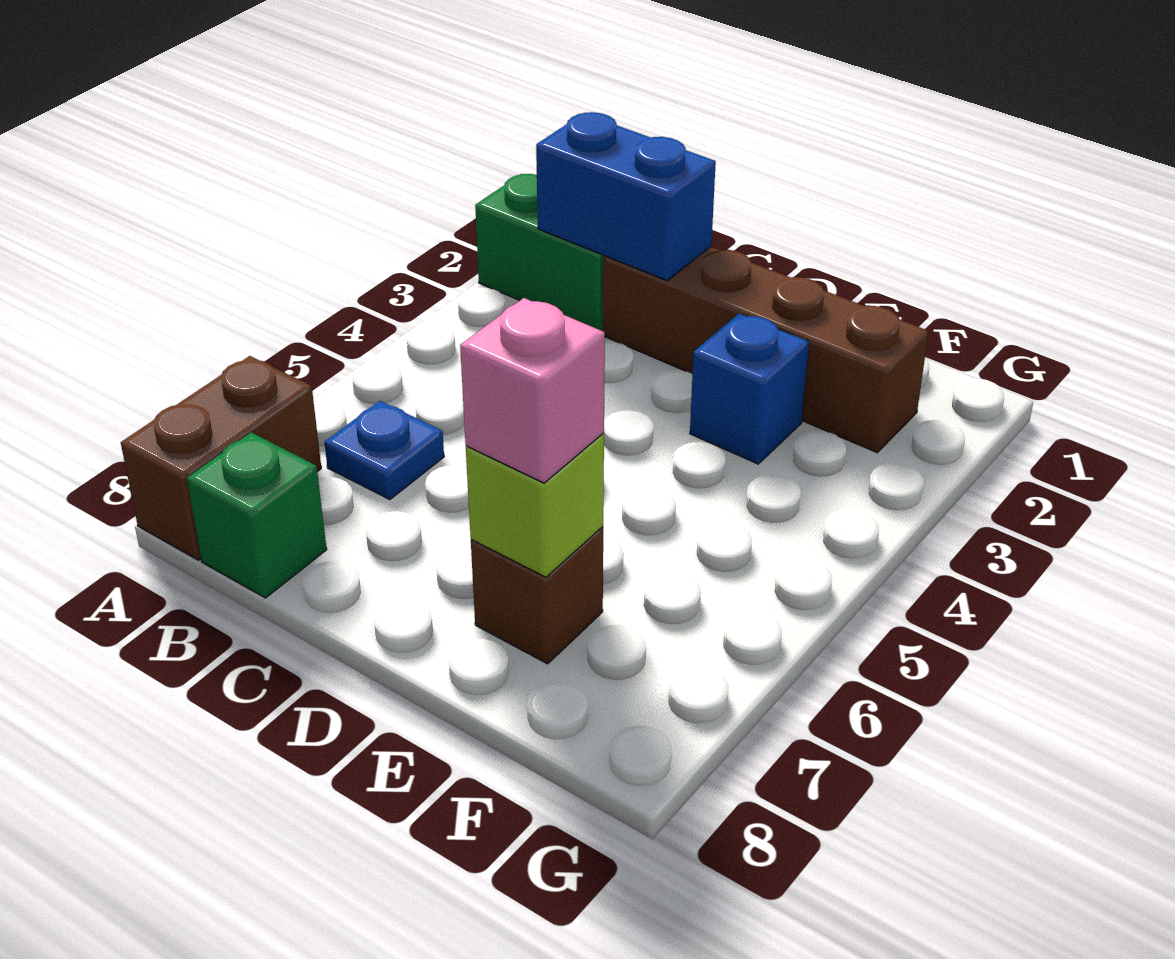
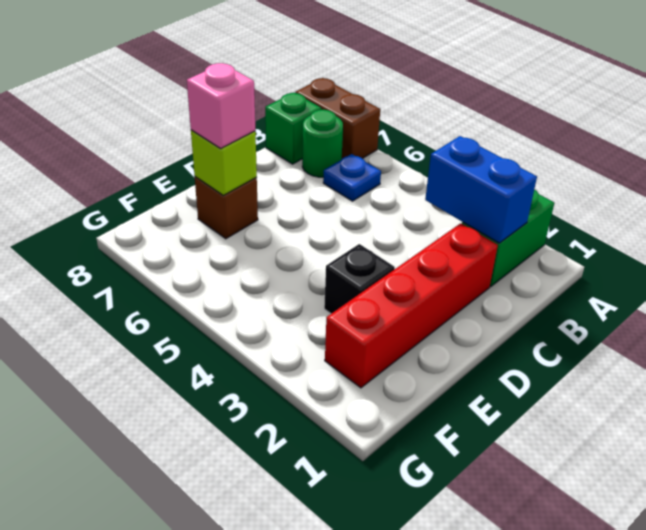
blue 1x2 brick [536,112,716,281] -> blue 1x2 brick turned to [425,136,537,243]
none -> green 1x1 round brick [302,110,343,177]
brown 1x4 brick [602,247,929,452] -> red 1x4 brick [325,223,498,388]
blue 1x1 brick [690,313,809,464] -> black 1x1 brick [324,244,395,314]

